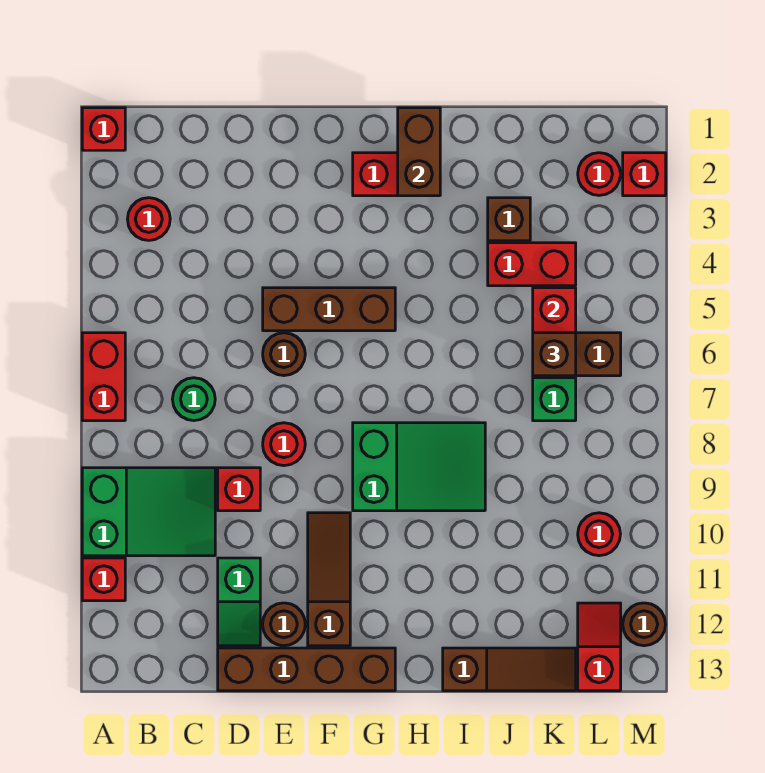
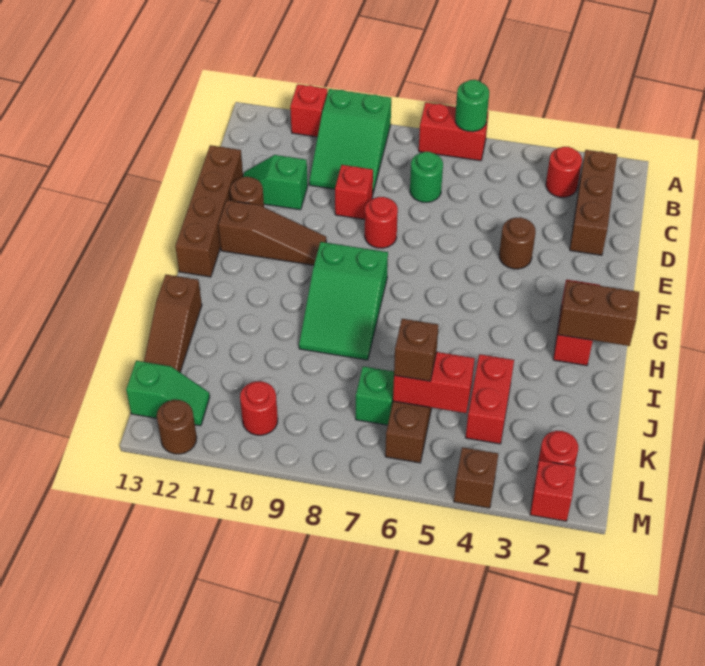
red 1x1 brick [82,108,125,150] -> none
none -> green 1x1 round brick [455,80,489,132]
brown 1x3 brick [263,288,395,331] -> brown 1x3 brick moved to [570,150,617,255]
brown 1x1 round brick [263,333,305,376] -> brown 1x1 round brick moved to [499,217,536,269]
brown 1x1 brick [488,198,530,241] -> brown 1x1 brick moved to [454,447,498,508]
red 1x2 slope [578,603,621,691] -> green 1x2 slope [126,361,210,426]

